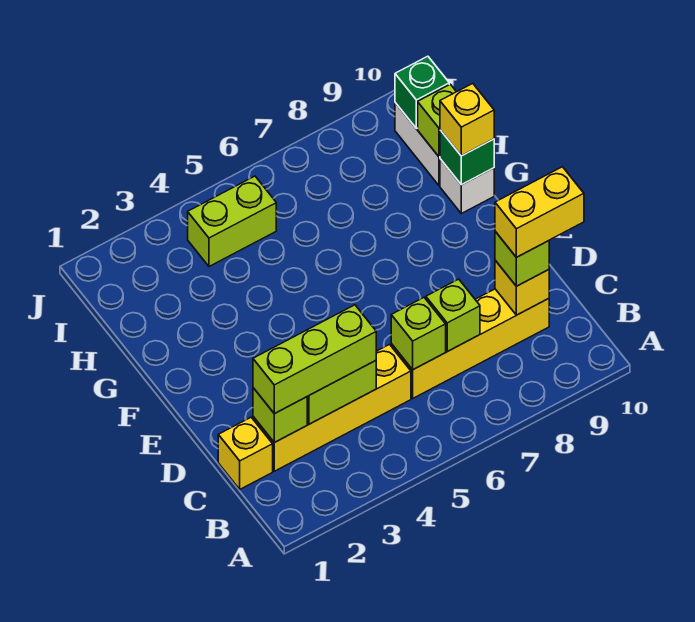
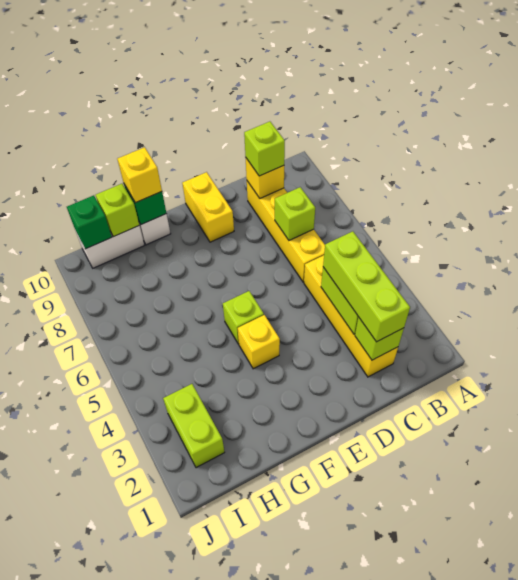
yellow 1x1 brick [218,417,273,489] -> yellow 1x1 brick moved to [238,315,280,369]
lime 1x1 brick [391,298,446,370] -> lime 1x1 brick moved to [223,291,264,344]
yellow 1x2 brick [495,167,584,257] -> yellow 1x2 brick moved to [182,172,234,242]
lime 1x2 brick [188,176,276,267] -> lime 1x2 brick moved to [163,384,225,468]

